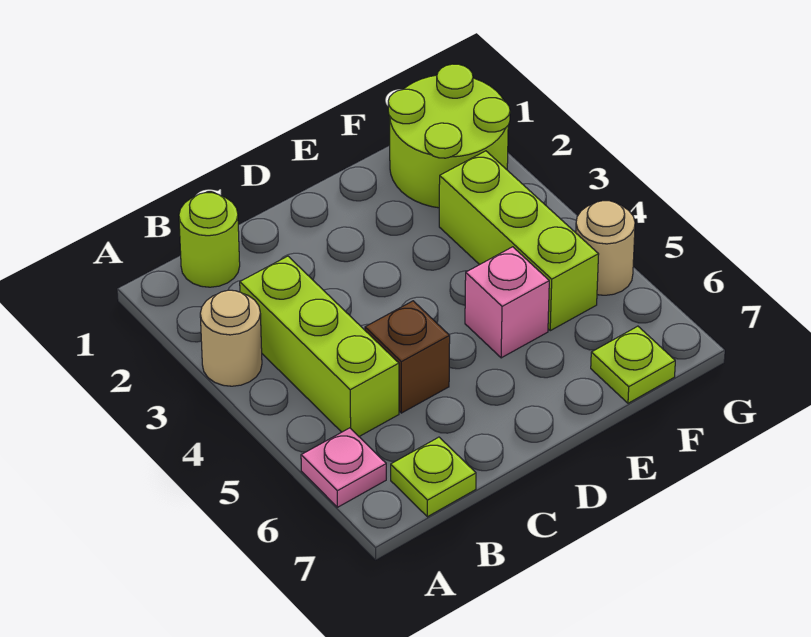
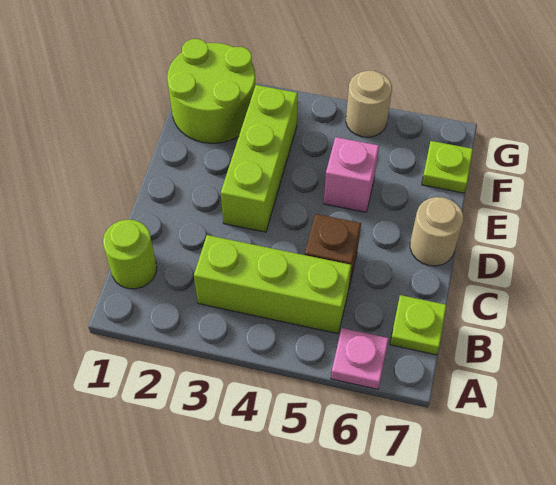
tan 1x1 round brick [200,290,262,386] -> tan 1x1 round brick moved to [410,197,464,266]
lime 1x3 brick [439,151,599,331] -> lime 1x3 brick turned to [221,85,298,232]

